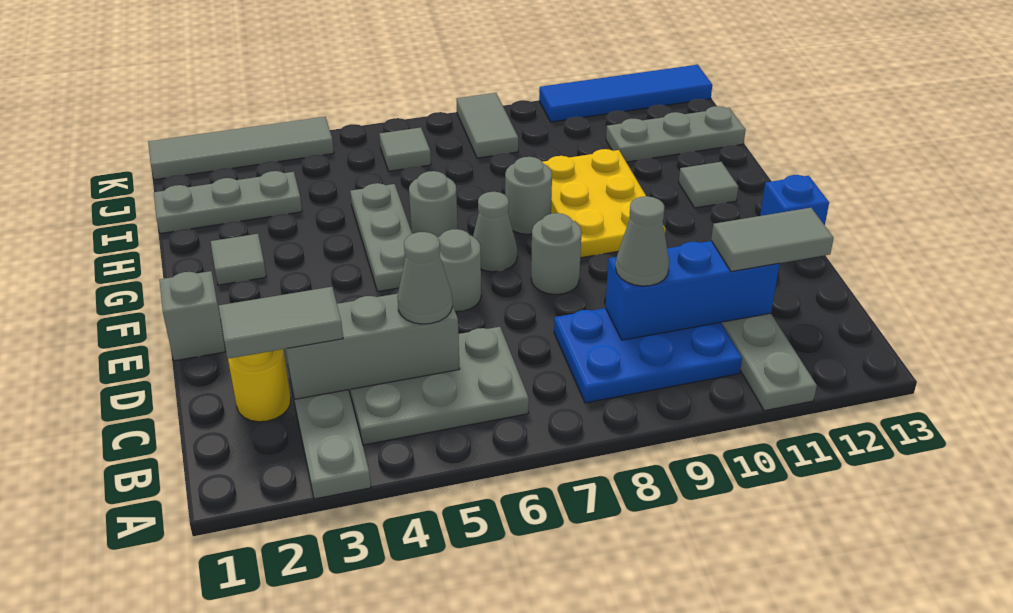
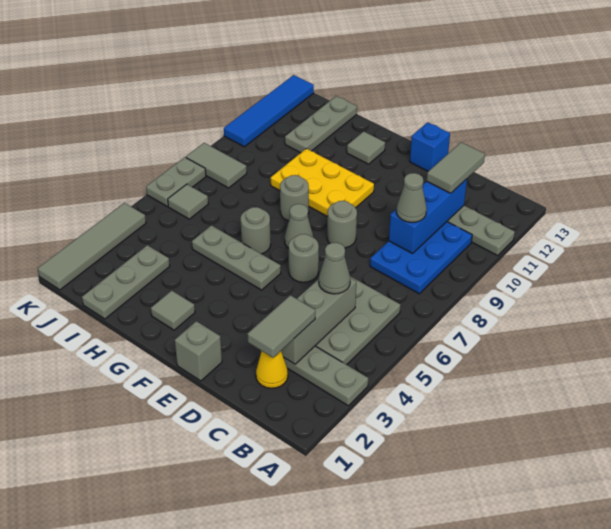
yellow 1x1 round brick [228,349,291,422] -> yellow 1x1 cone [256,351,288,388]
none -> grey 1x2 plate [146,157,206,206]

